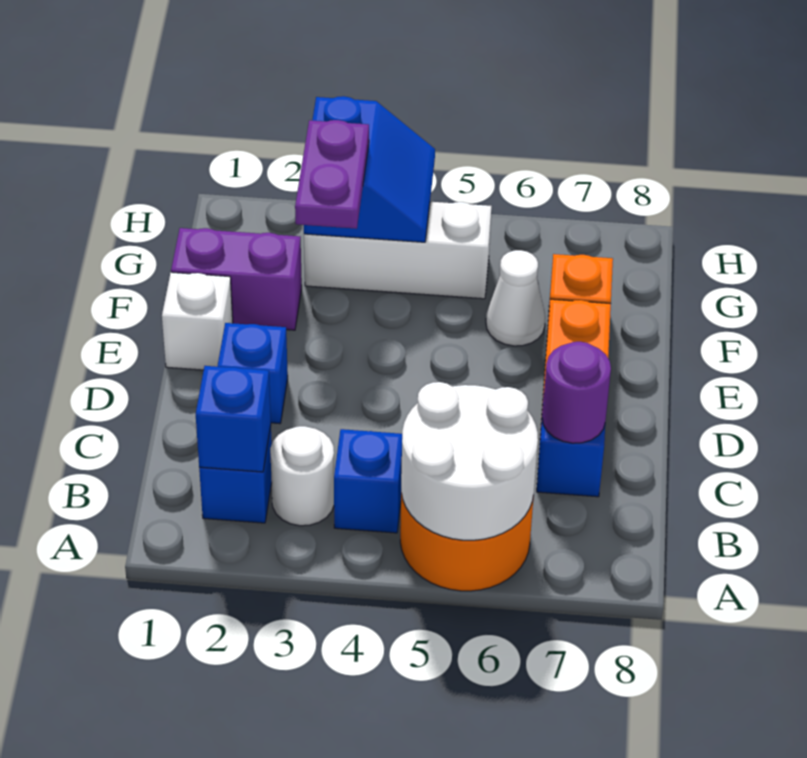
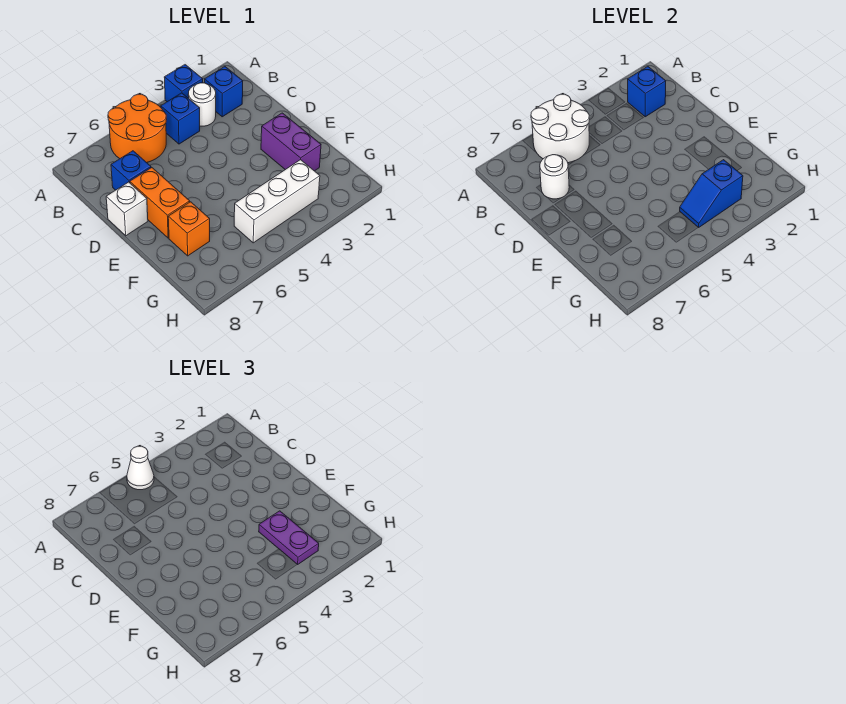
purple 1x1 round brick [542,342,611,443] -> white 1x1 round brick [540,155,569,199]
blue 1x1 brick [217,323,288,424] -> blue 1x1 brick moved to [164,65,203,102]
white 1x1 brick [162,272,233,370] -> white 1x1 brick moved to [106,182,148,236]
purple 1x2 brick [171,228,302,330] -> purple 1x2 brick turned to [261,113,321,171]
white 1x1 cone [486,250,545,346] -> white 1x1 cone moved to [127,446,154,490]
blue 2x2 slope [304,96,435,242] -> blue 1x2 slope [680,160,743,228]

